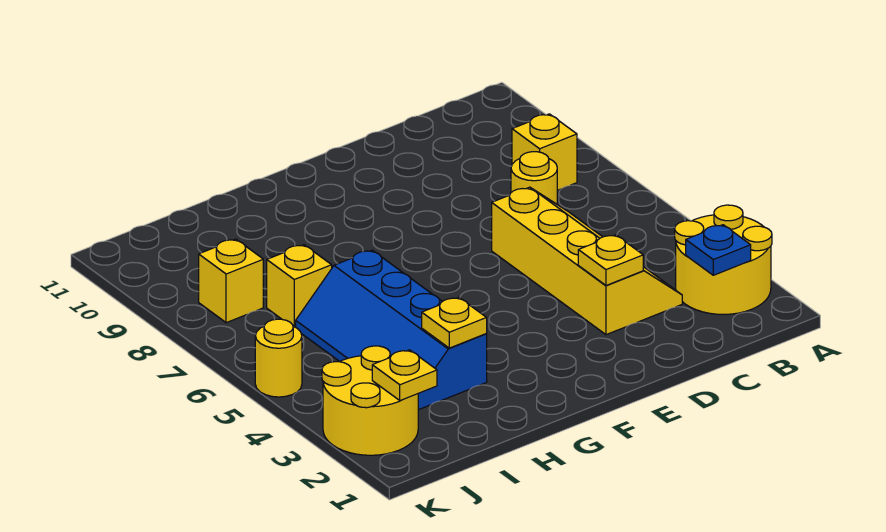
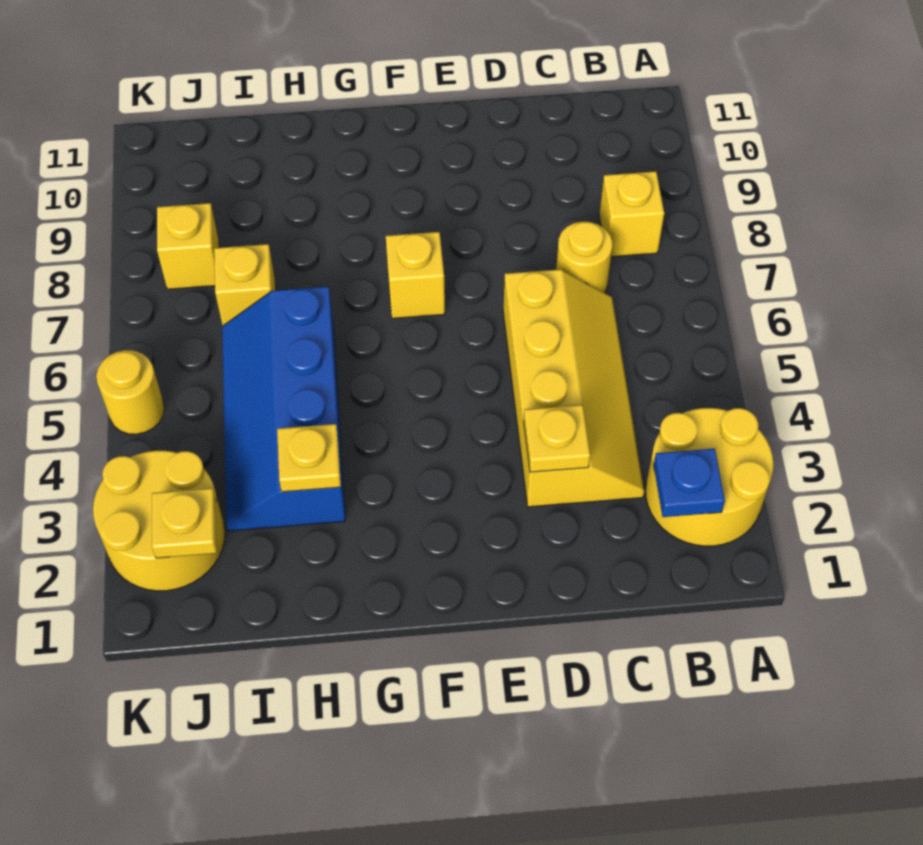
none -> yellow 1x1 brick [386,232,445,318]

